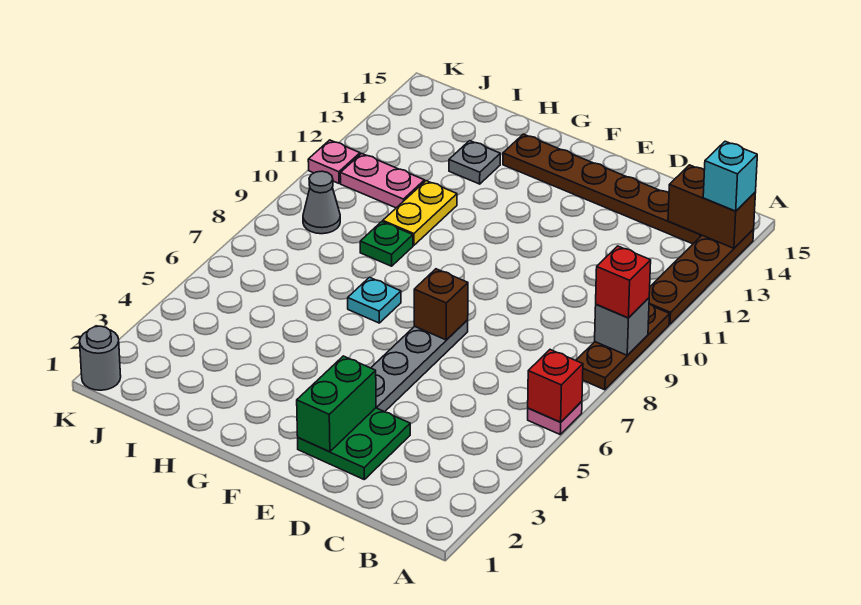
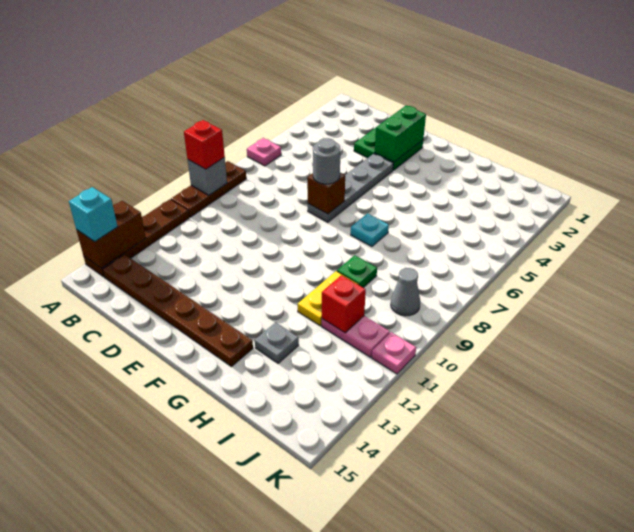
red 1x1 brick [528,350,583,422] -> red 1x1 brick moved to [322,275,366,333]
brown 1x2 brick [668,165,756,248] -> brown 1x2 brick turned to [77,201,146,268]
grey 1x1 round brick [80,326,121,390] -> grey 1x1 round brick moved to [313,138,341,184]

